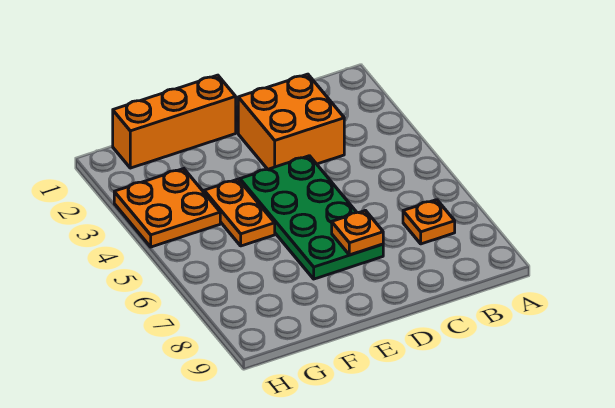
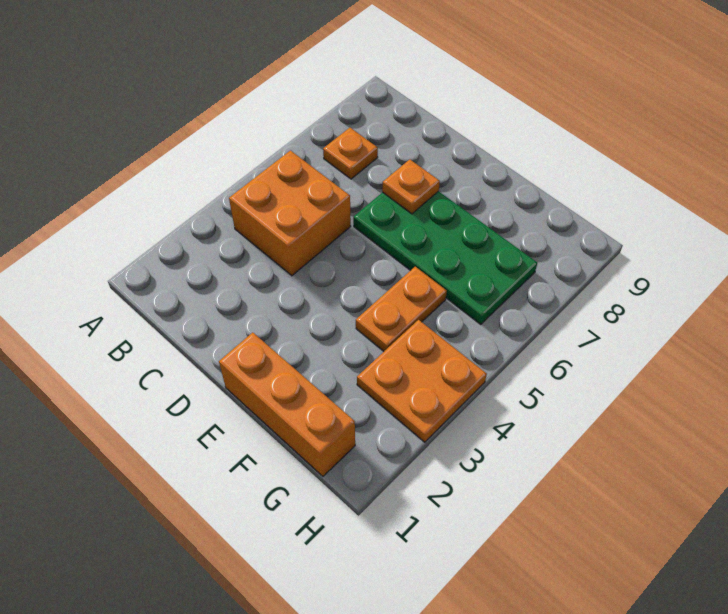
orange 2x2 brick [238,74,344,169] -> orange 2x2 brick moved to [229,151,351,276]
green 2x4 plate [240,156,383,279] -> green 2x4 plate turned to [353,191,537,324]

